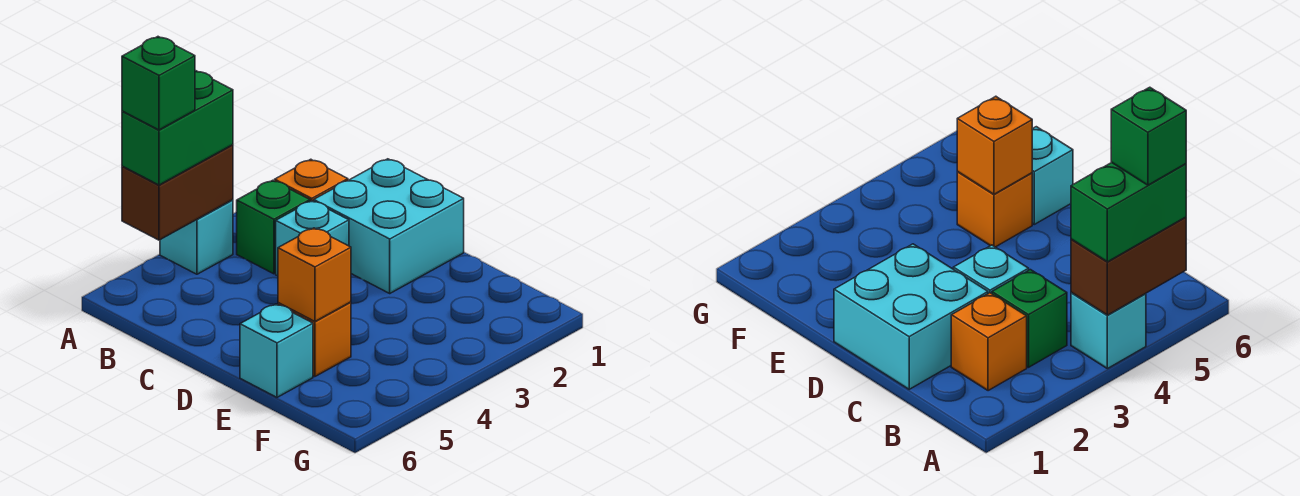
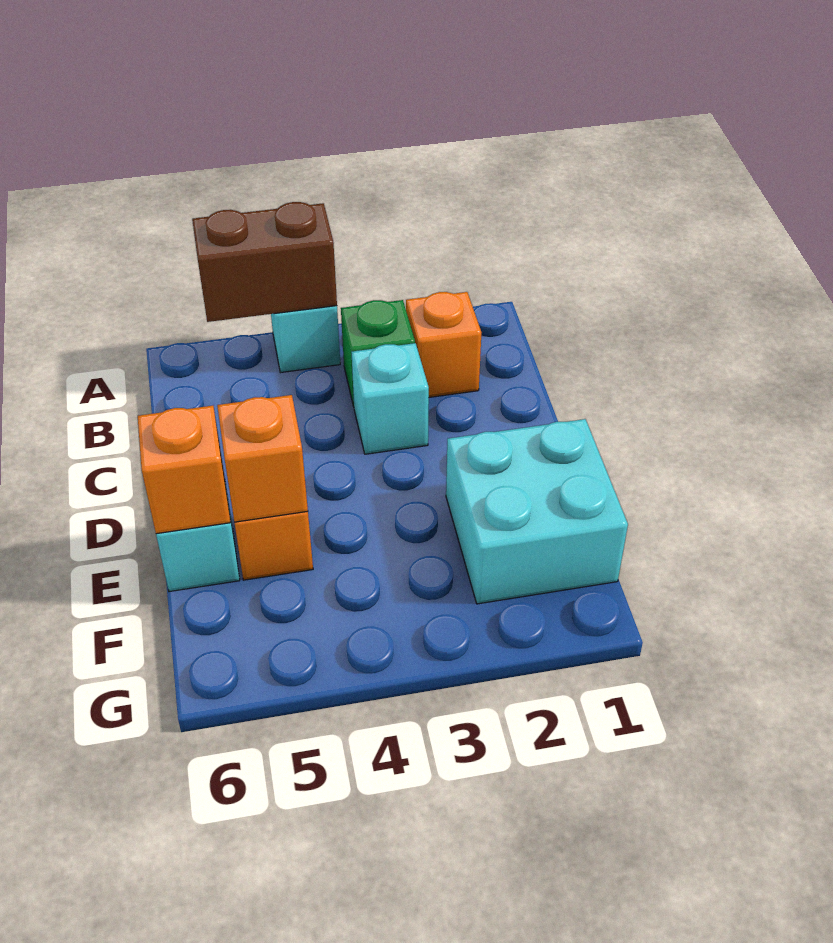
green 1x2 brick [122,71,233,185] -> none
green 1x1 brick [122,37,195,130] -> none
cyan 2x2 brick [314,159,464,293] -> cyan 2x2 brick moved to [446,419,628,604]
none -> orange 1x1 brick [138,406,231,534]

